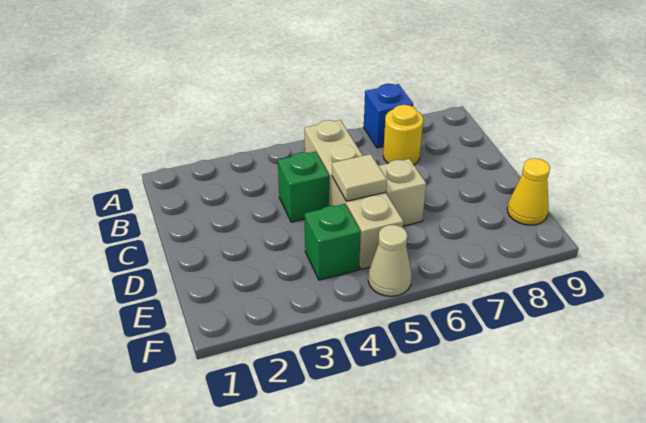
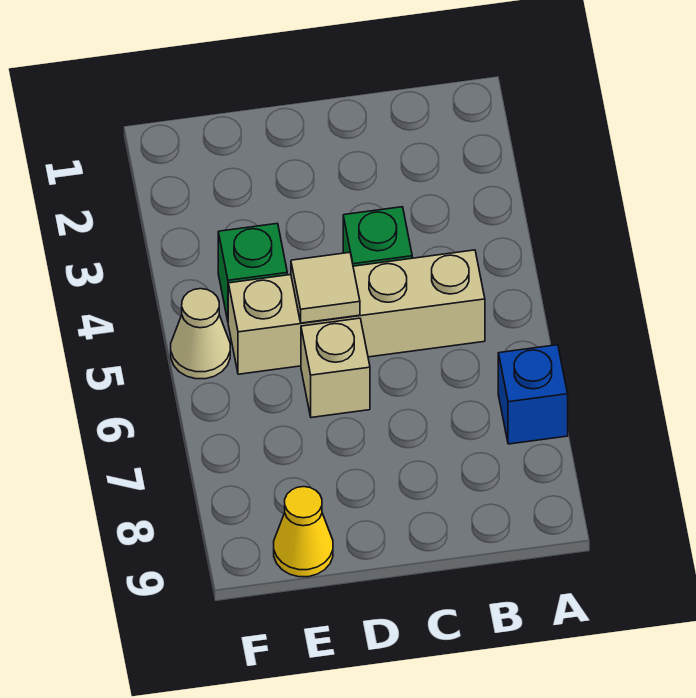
yellow 1x1 round brick [383,105,423,165] -> none

